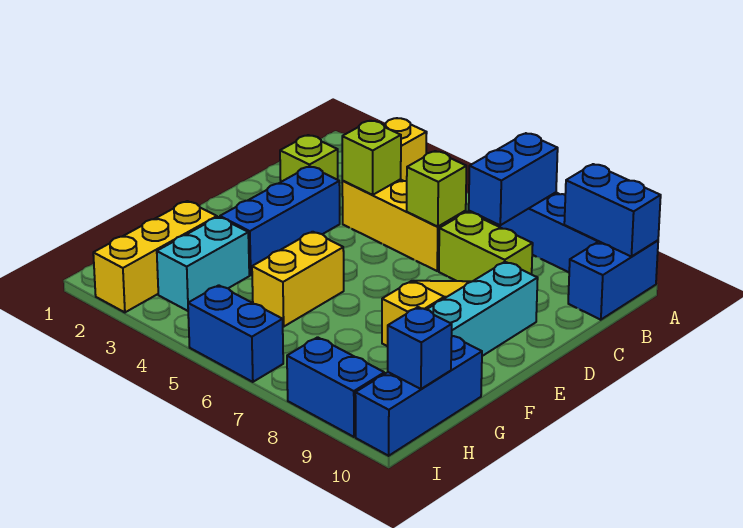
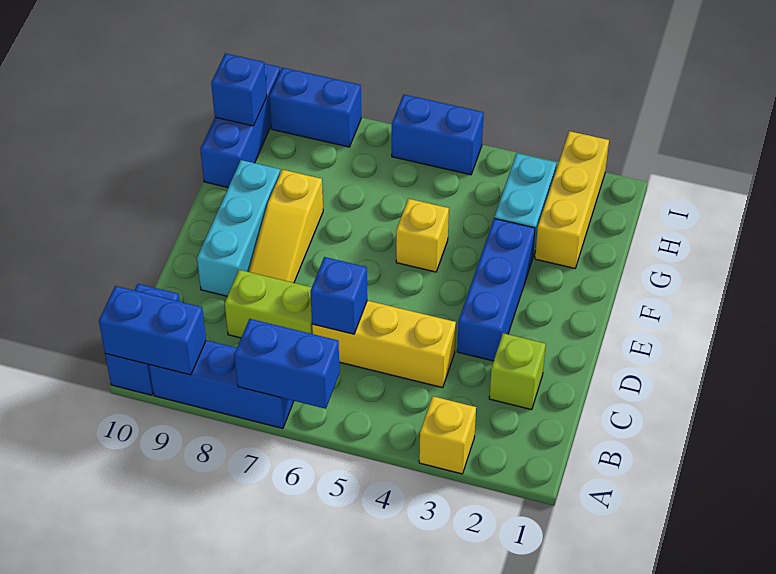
blue 1x2 brick [469,133,558,225] -> blue 1x2 brick turned to [234,319,340,409]
lime 1x1 brick [342,121,401,195] -> none
lime 1x1 brick [407,151,466,227] -> blue 1x1 brick [310,257,367,334]
yellow 1x2 brick [252,232,344,327] -> yellow 1x1 brick [396,199,449,272]

